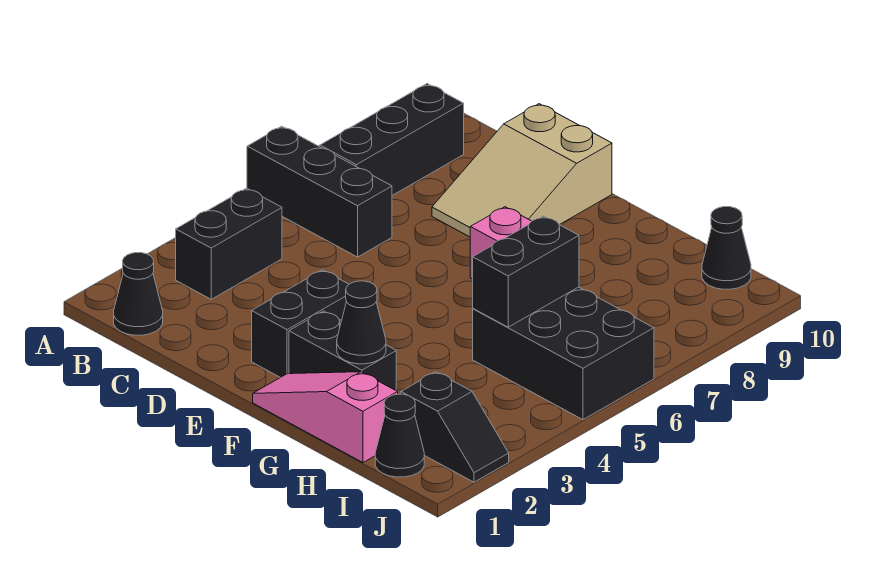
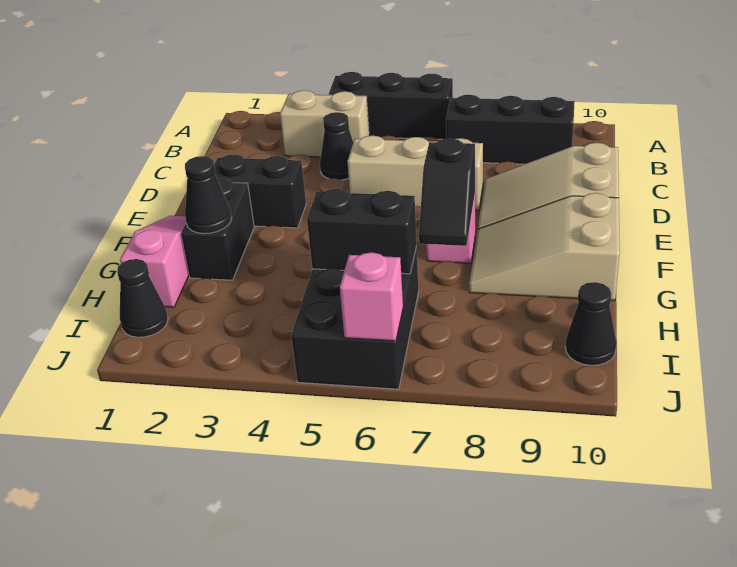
black 1x3 brick [247,126,392,257] -> black 1x3 brick turned to [329,72,453,139]
black 1x1 cone [114,253,163,335] -> black 1x1 cone moved to [320,112,353,180]
black 1x2 brick [176,188,282,299] -> tan 1x2 brick [280,90,369,157]
none -> tan 1x3 brick [347,136,483,210]
none -> tan 2x3 slope [469,193,620,301]
black 1x2 slope [401,372,509,482] -> black 1x2 slope moved to [419,139,475,246]
none -> pink 1x1 brick [340,252,403,341]

